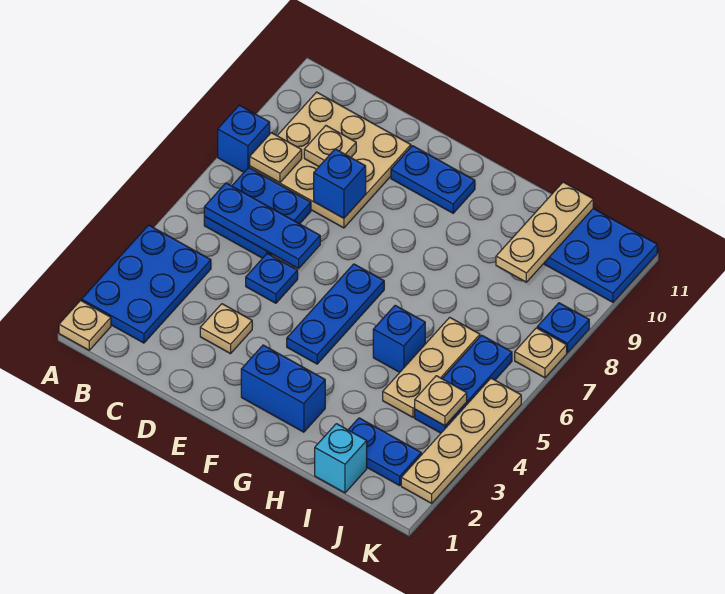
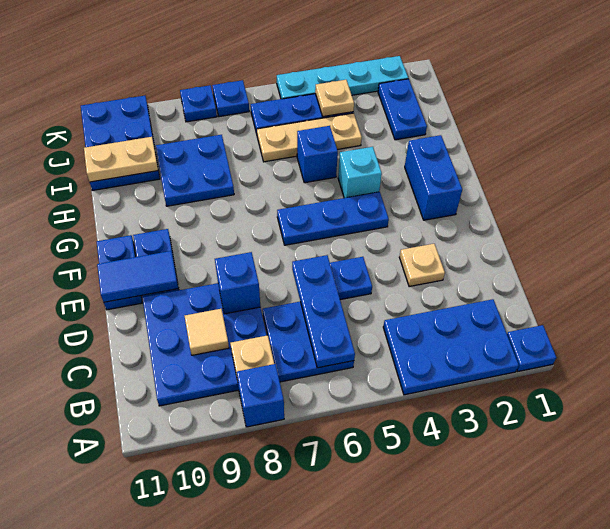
tan 1x1 plate [59,300,111,350] -> blue 1x1 plate [507,325,557,371]
tan 3x3 plate [250,92,411,228] -> blue 3x3 plate [142,283,267,406]
tan 1x1 plate [304,126,356,167] -> tan 1x1 tile [185,309,229,355]
none -> blue 1x2 tile [97,251,178,302]
none -> blue 1x2 plate [97,235,142,310]
none -> blue 2x2 plate [156,135,234,206]
cyan 1x1 brick [315,424,367,493] -> cyan 1x1 brick moved to [338,147,382,198]
tan 1x3 plate [496,182,593,282] -> tan 1x2 plate [84,137,158,182]
tan 1x4 plate [401,378,521,503] -> cyan 1x4 plate [277,56,408,99]
tan 1x1 plate [515,328,567,378] -> blue 1x1 plate [212,80,249,117]

